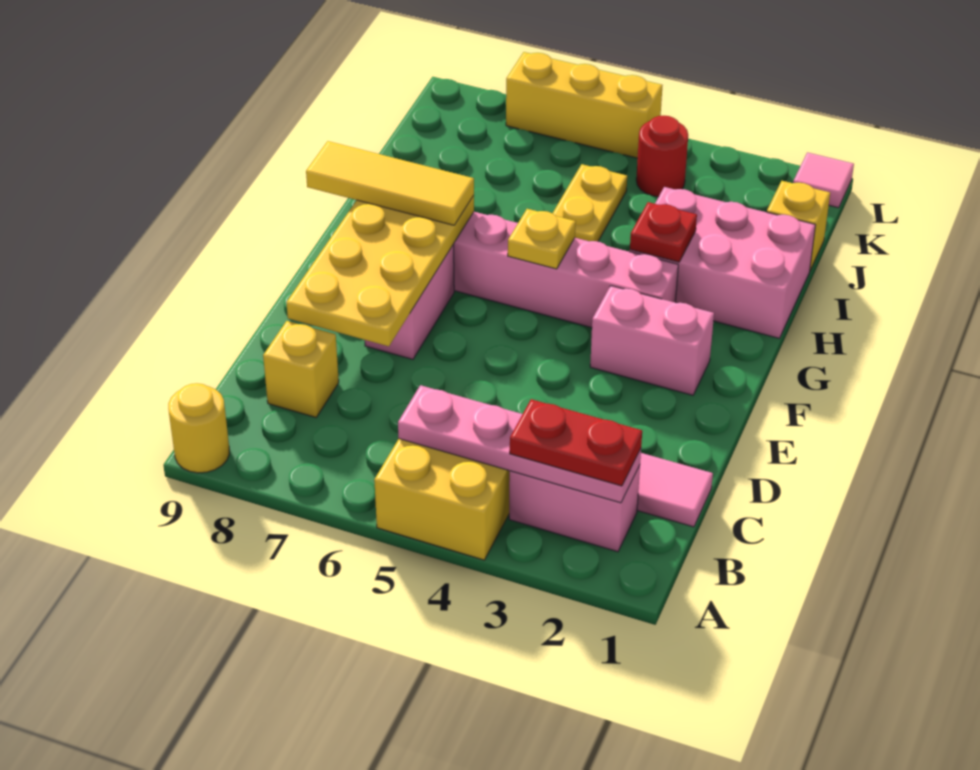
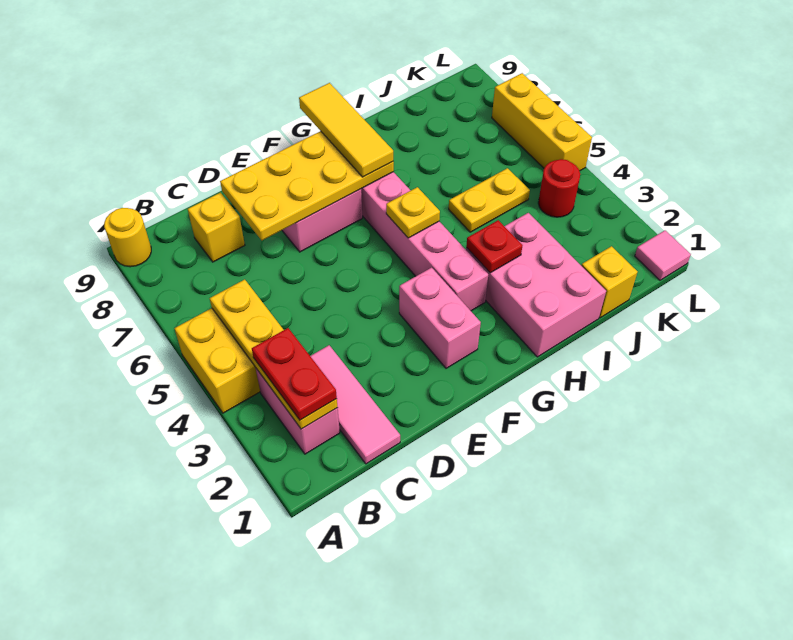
pink 1x4 plate [398,385,641,503] -> yellow 1x4 plate [210,279,338,429]

